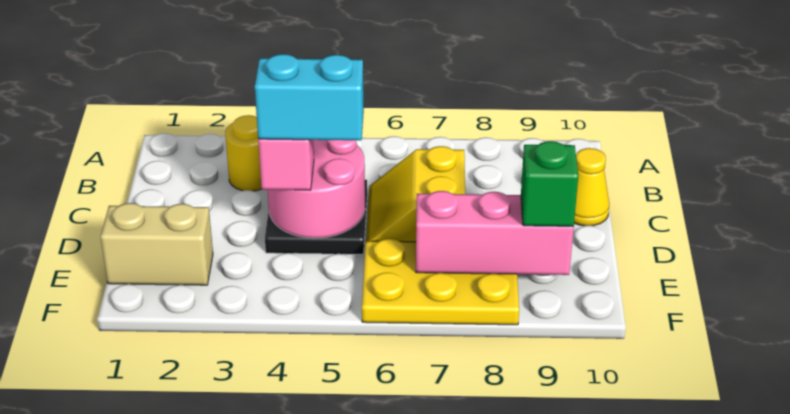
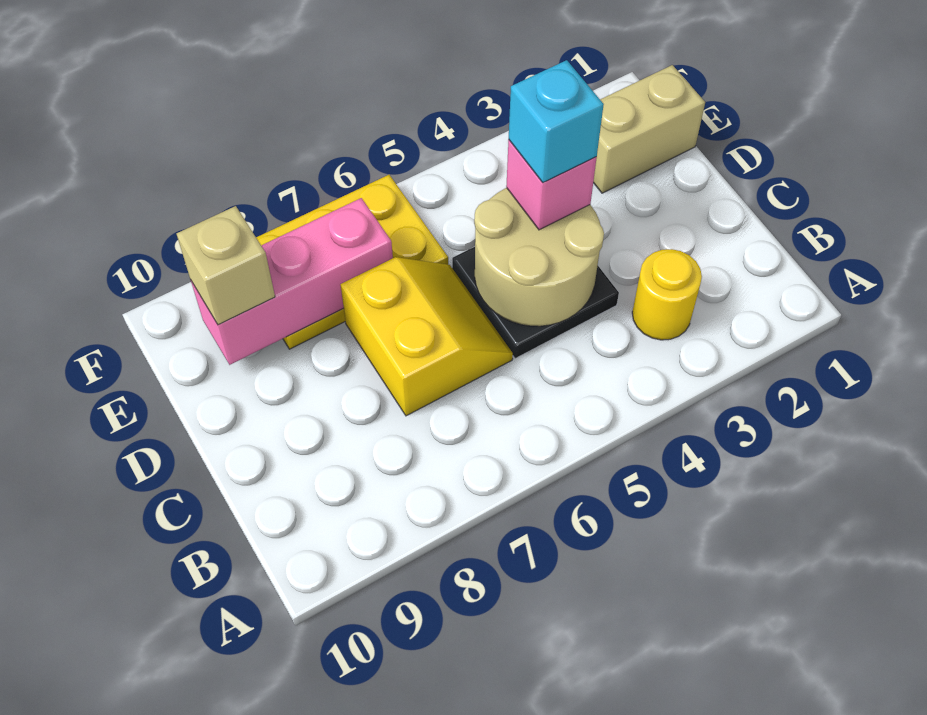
pink 2x2 round brick [268,140,365,238] -> tan 2x2 round brick [474,188,604,326]
yellow 1x1 cone [574,148,609,226] -> none
cyan 1x2 brick [255,54,364,140] -> cyan 1x1 brick [509,60,604,182]
green 1x1 brick [521,141,578,226] -> tan 1x1 brick [177,206,275,325]

